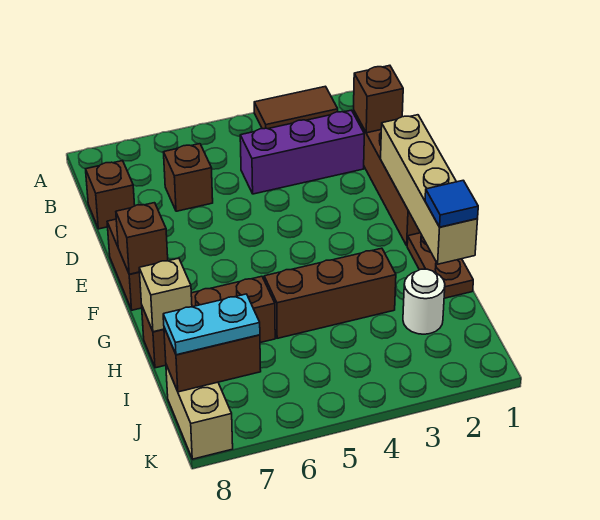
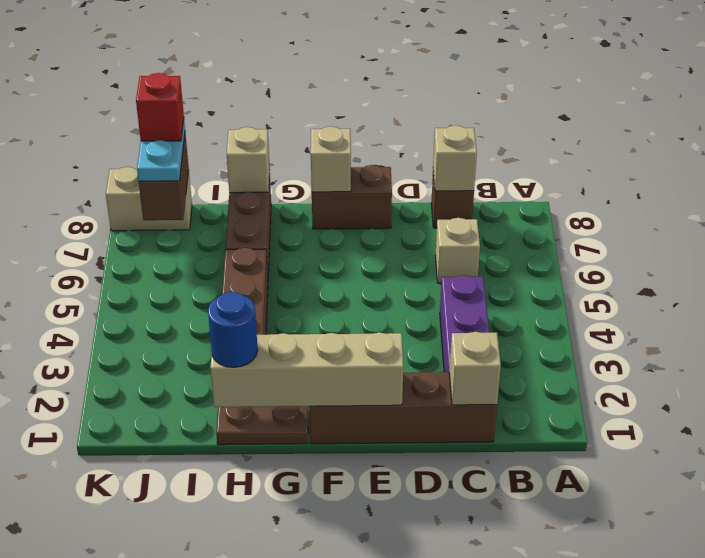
brown 1x2 tile [254,86,338,129] -> none
brown 1x1 brick [354,65,403,133] -> tan 1x1 brick [449,332,501,405]
brown 1x1 brick [164,144,213,211] -> tan 1x1 brick [435,218,480,283]
none -> tan 1x1 brick [433,126,477,191]
brown 1x1 brick [116,203,168,274] -> tan 1x1 brick [311,126,351,192]
blue 1x1 tile [425,180,478,227] -> blue 1x1 round brick [208,292,258,367]
white 1x1 round brick [403,269,445,334] -> none
none -> red 1x1 brick [136,73,184,141]

